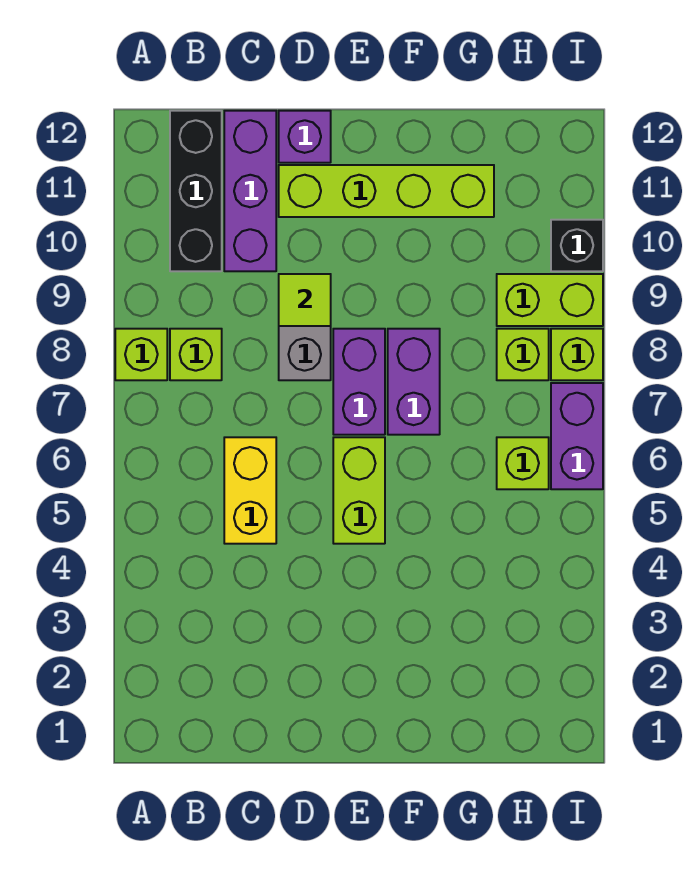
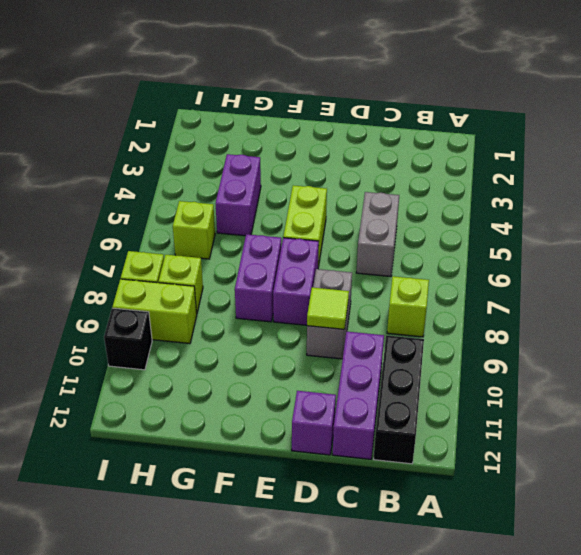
lime 1x1 brick [115,329,167,380] -> none
yellow 1x2 brick [224,437,276,544] -> grey 1x2 brick [356,192,399,277]
lime 1x4 brick [279,165,494,217] -> none
purple 1x2 brick [551,383,603,489] -> purple 1x2 brick moved to [215,154,261,236]

